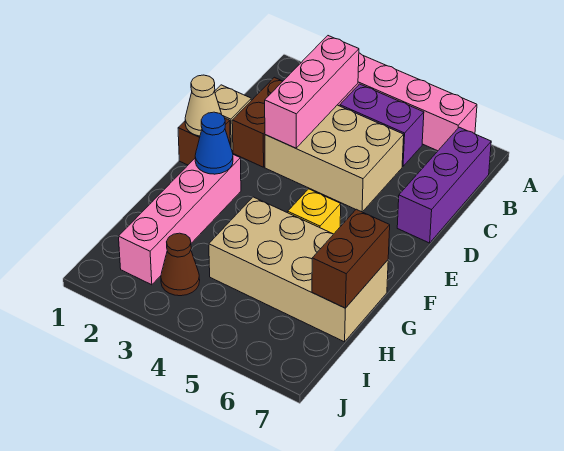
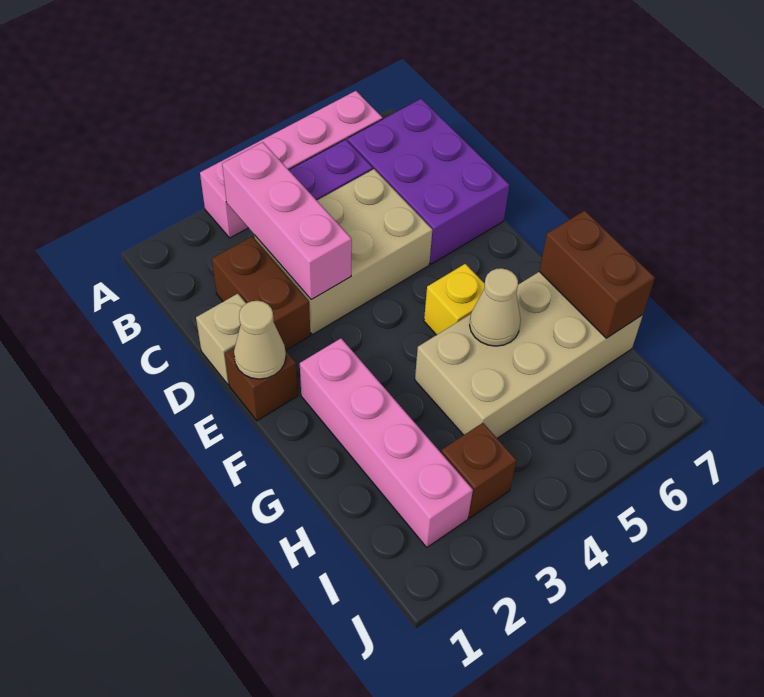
purple 1x3 brick [397,127,491,243] -> purple 2x3 brick [347,99,509,264]
blue 1x1 cone [195,112,233,174] -> none
none -> tan 1x1 cone [470,268,521,346]
brown 1x1 cone [161,233,200,296] -> brown 1x1 brick [441,423,517,518]

